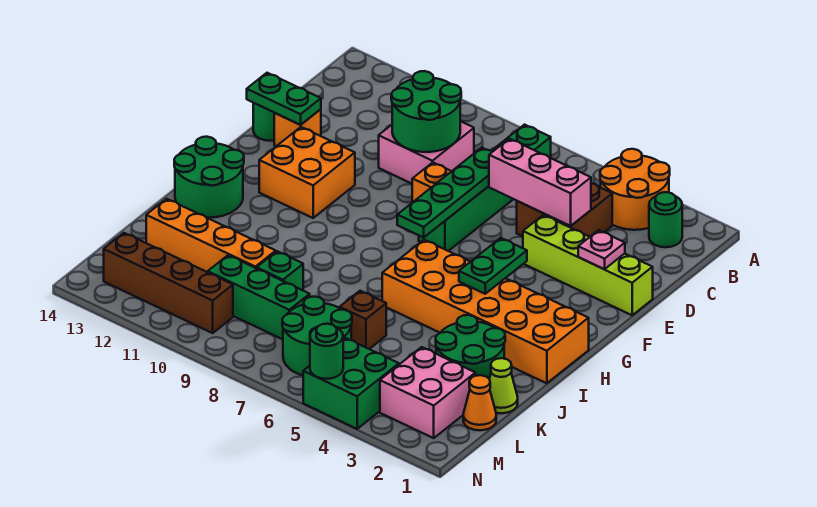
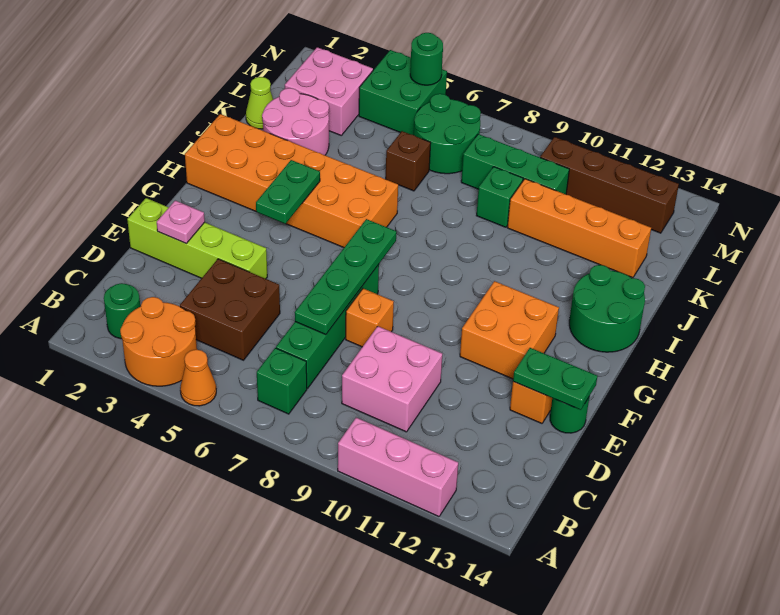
green 2x2 round brick [391,71,461,152] -> none
pink 1x3 brick [489,139,591,226] -> pink 1x3 brick moved to [338,418,458,517]
green 2x2 round brick [436,315,505,379] -> pink 2x2 round brick [262,88,329,155]
orange 1x1 cone [463,375,496,430] -> orange 1x1 cone moved to [180,350,216,406]

